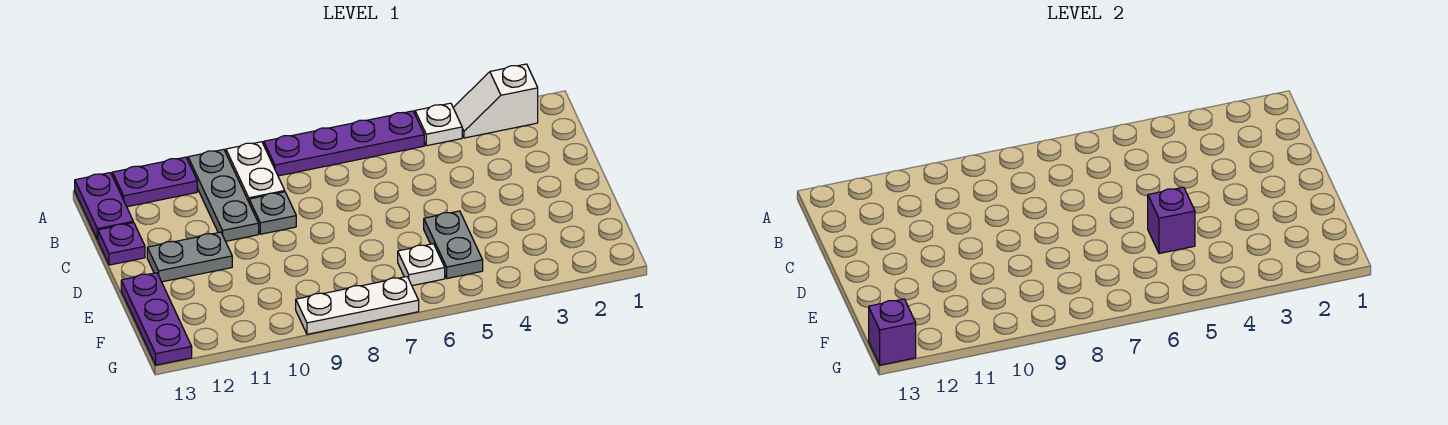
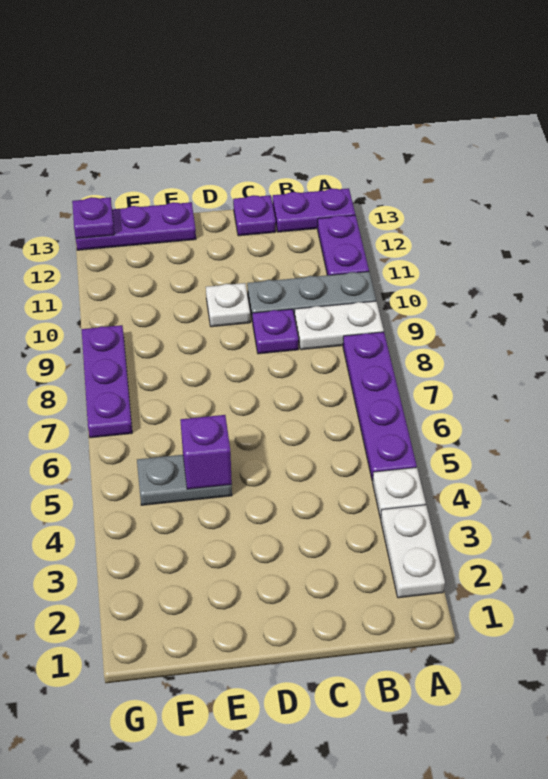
white 1x2 slope [453,64,538,138] -> white 1x2 plate [381,505,445,598]
grey 1x1 plate [249,192,296,234] -> purple 1x1 plate [252,309,298,354]
grey 1x2 plate [147,232,232,282] -> none
white 1x1 plate [398,244,445,286] -> white 1x1 plate moved to [206,283,250,327]
white 1x3 plate [296,277,419,334] -> purple 1x3 plate [82,325,132,438]
purple 1x1 brick [869,299,916,365] -> purple 1x1 plate [72,197,114,239]

